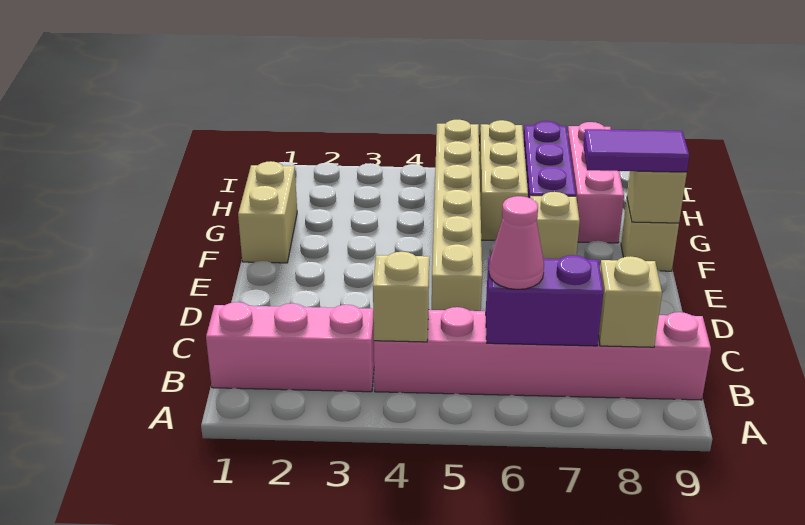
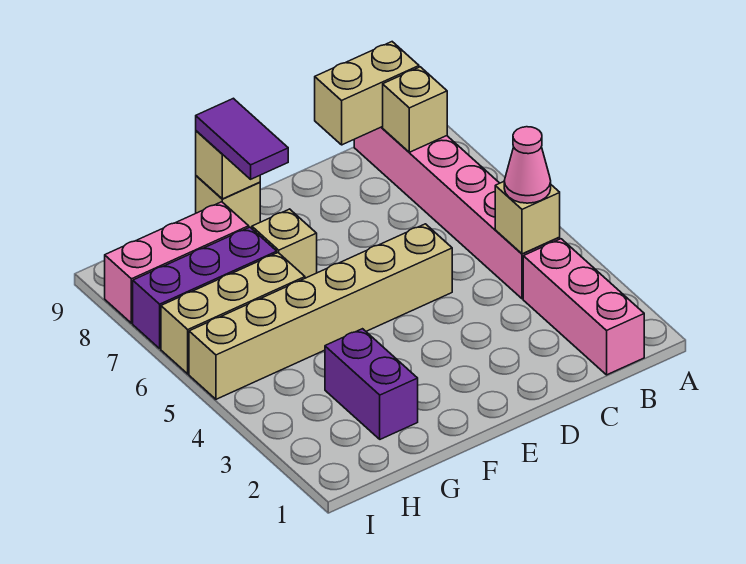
purple 1x2 brick [486,255,603,346] -> purple 1x2 brick moved to [325,329,418,439]
pink 1x1 cone [489,196,544,289] -> pink 1x1 cone moved to [504,127,551,203]
tan 1x2 brick [238,161,297,263] -> tan 1x2 brick moved to [315,42,419,145]

